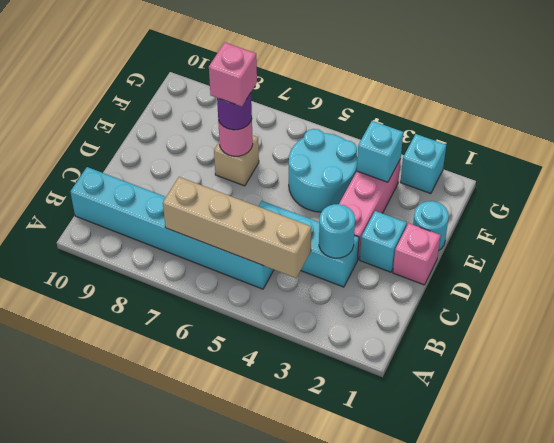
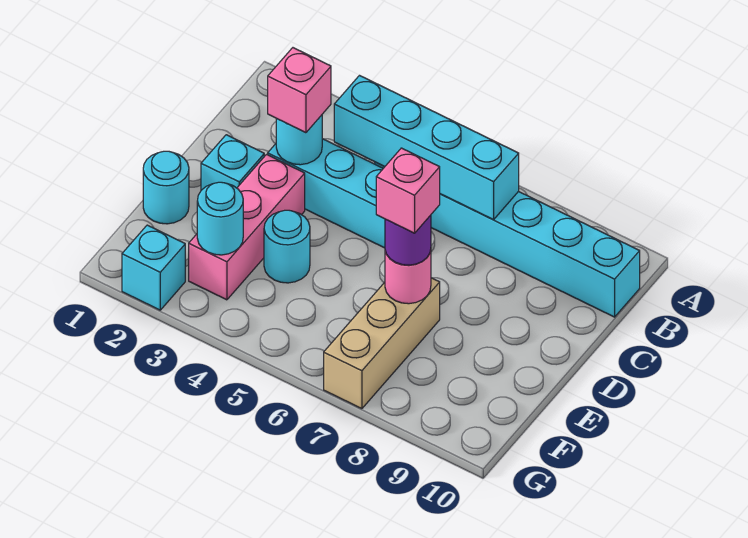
tan 1x4 brick [163,177,311,278] -> cyan 1x4 brick [334,76,519,220]
pink 1x1 brick [393,223,441,285] -> pink 1x1 brick moved to [268,48,331,133]
cyan 2x2 round brick [289,129,357,212] -> cyan 1x1 round brick [264,210,310,283]
tan 1x1 brick [214,135,259,186] -> tan 1x3 brick [324,278,440,409]
cyan 1x1 brick [357,121,403,182] -> cyan 1x1 round brick [197,182,243,255]

